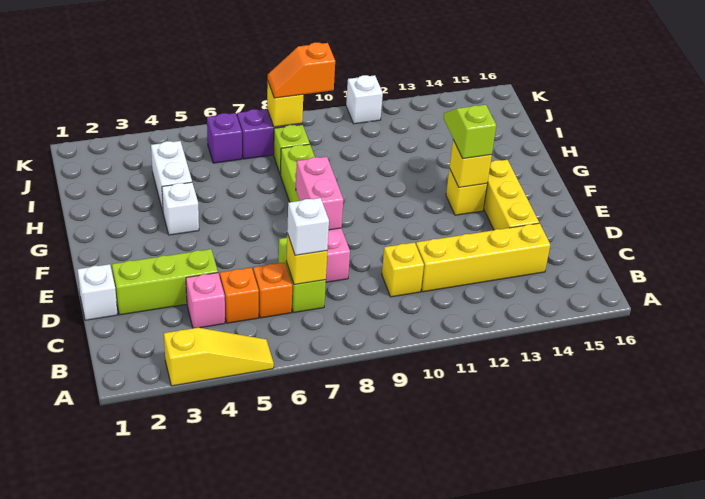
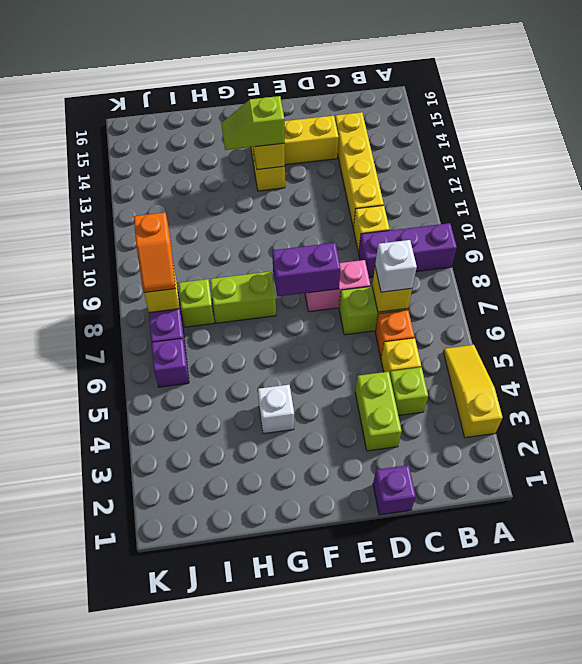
none -> purple 1x3 brick [359,223,457,277]
pink 1x1 brick [186,273,225,328] -> lime 1x1 brick [390,367,428,416]
orange 1x1 brick [220,268,259,323] -> yellow 1x1 brick [381,338,421,374]
white 1x1 brick [77,264,118,320] -> purple 1x1 brick [373,465,416,515]
lime 1x3 brick [112,249,218,315] -> lime 1x2 brick [355,372,402,451]
pink 1x2 brick [296,157,343,230] -> purple 1x2 brick [272,243,341,297]
white 1x2 brick [151,141,192,211] -> none
white 1x1 brick [346,75,383,124] -> none

